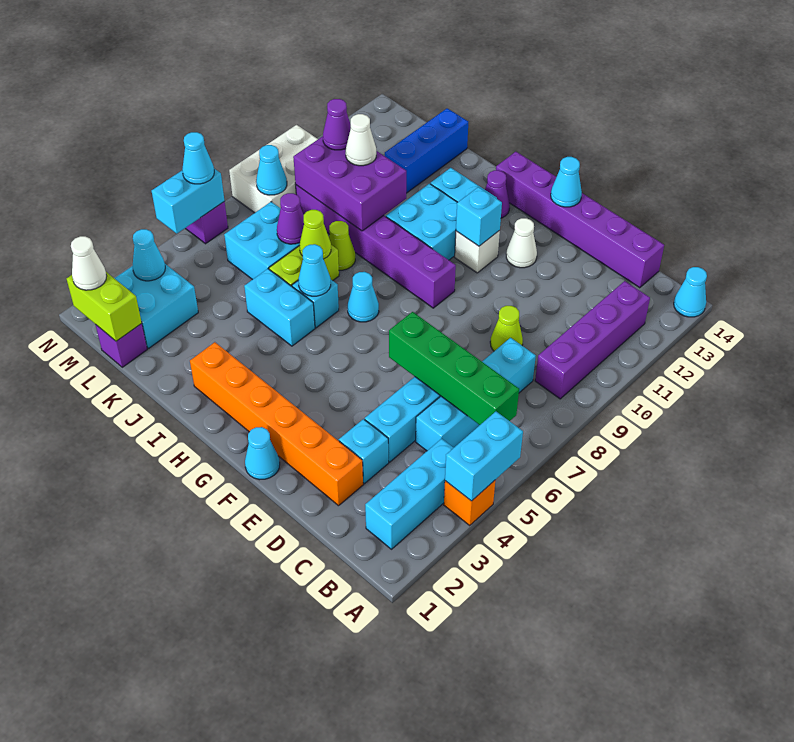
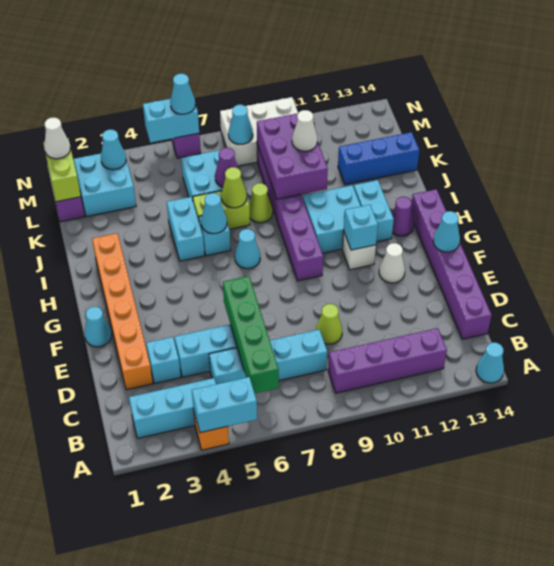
purple 1x1 cone [323,99,351,150] -> none

